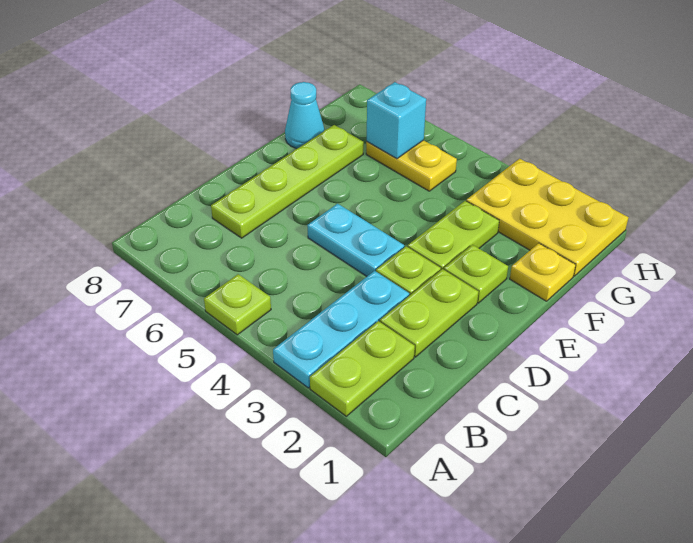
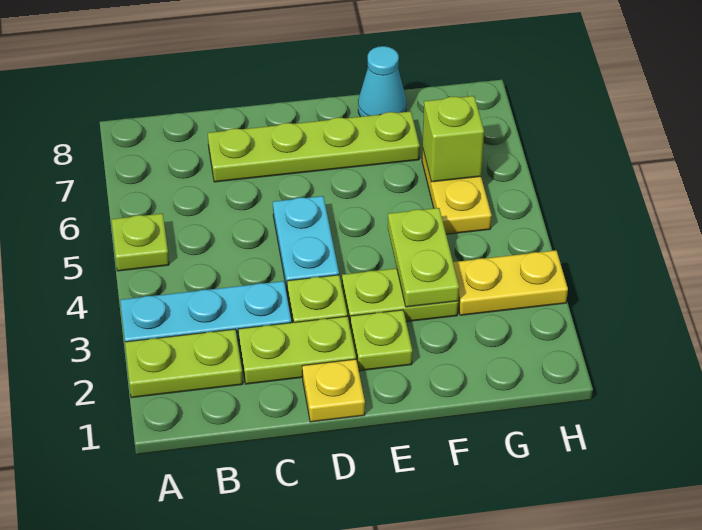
yellow 1x1 plate [510,243,576,301] -> yellow 1x1 plate moved to [302,359,365,422]
none -> lime 1x2 plate [388,208,459,307]
yellow 2x3 plate [466,159,628,276] -> yellow 1x2 plate [453,250,568,315]
cyan 1x1 brick [367,82,426,159] -> lime 1x1 brick [423,96,484,182]

